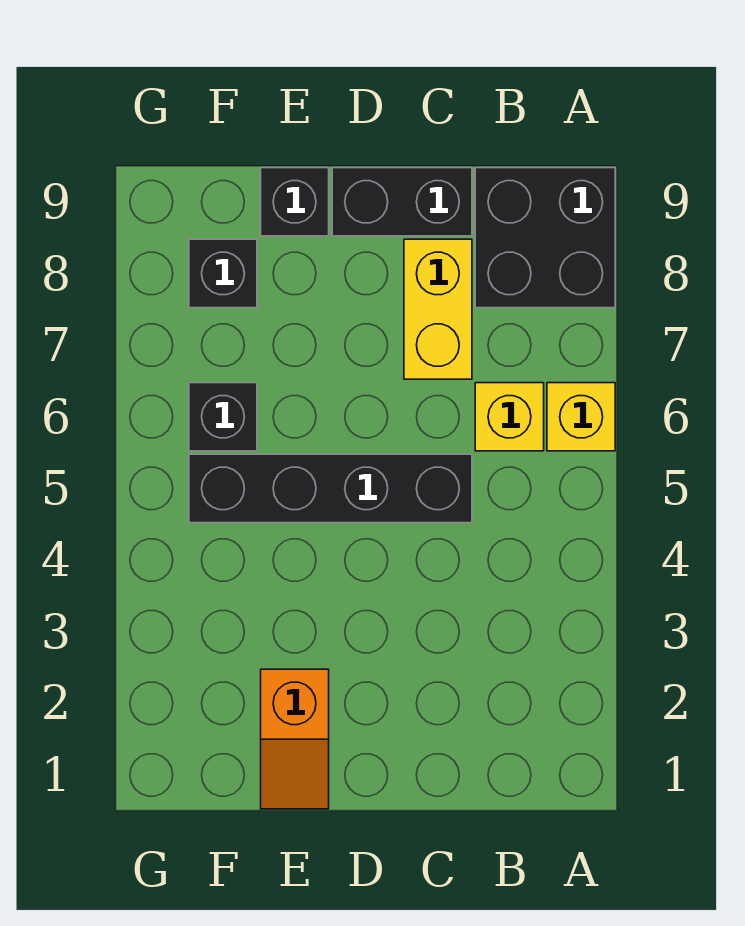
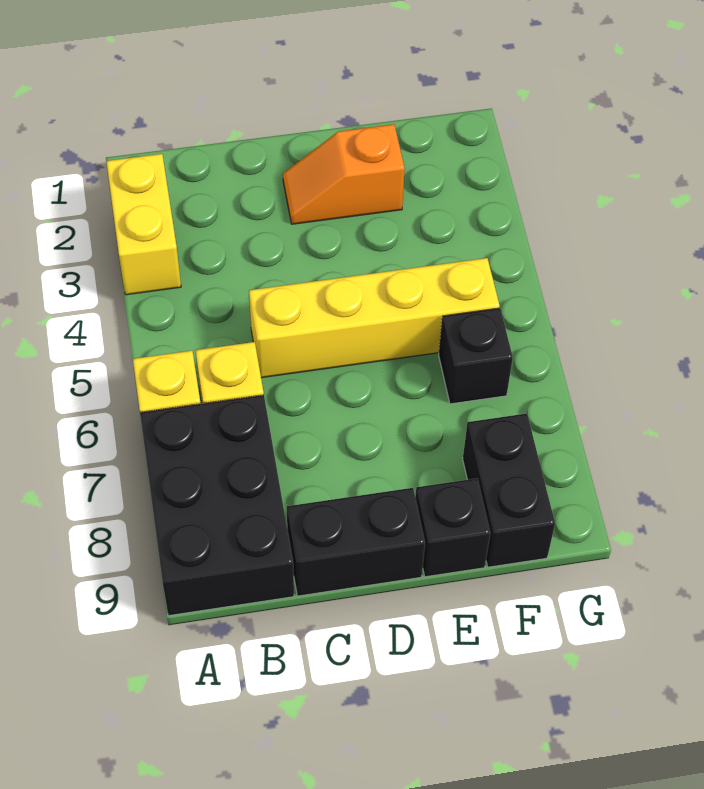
black 2x2 brick [475,168,615,308] -> black 2x3 brick [140,395,294,616]
black 1x4 brick [189,454,472,523] -> yellow 1x4 brick [249,258,500,378]
yellow 1x2 brick [404,239,472,379] -> yellow 1x2 brick moved to [106,154,181,295]
orange 1x2 slope [261,669,329,809] -> orange 1x2 slope turned to [283,124,405,224]
black 1x1 brick [189,239,257,308] -> black 1x2 brick [463,414,555,567]

